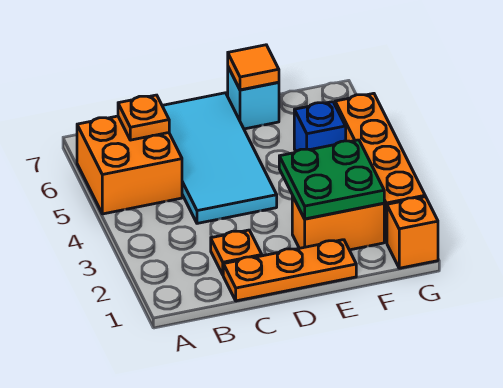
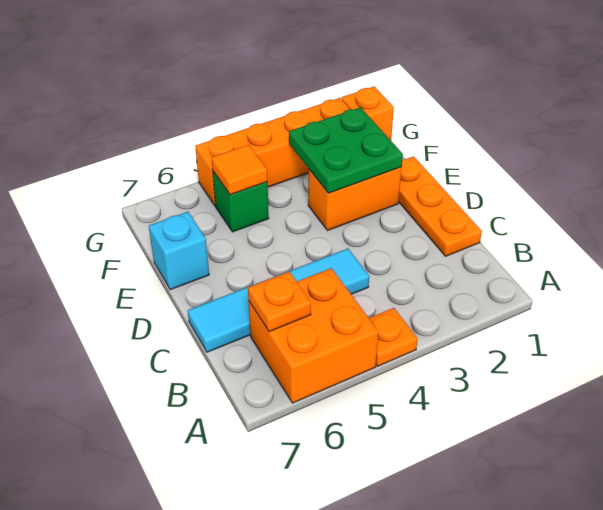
orange 1x1 plate [211,230,262,274] -> orange 1x1 plate moved to [369,308,418,366]
cyan 2x4 tile [162,93,277,223] -> cyan 1x4 tile [188,249,369,352]
orange 1x2 brick [292,196,384,250] -> orange 1x2 brick turned to [308,167,402,231]
orange 1x1 tile [228,45,279,90] -> orange 1x1 tile moved to [212,145,267,195]
blue 1x1 brick [294,102,346,151] -> green 1x1 brick [213,171,269,232]

